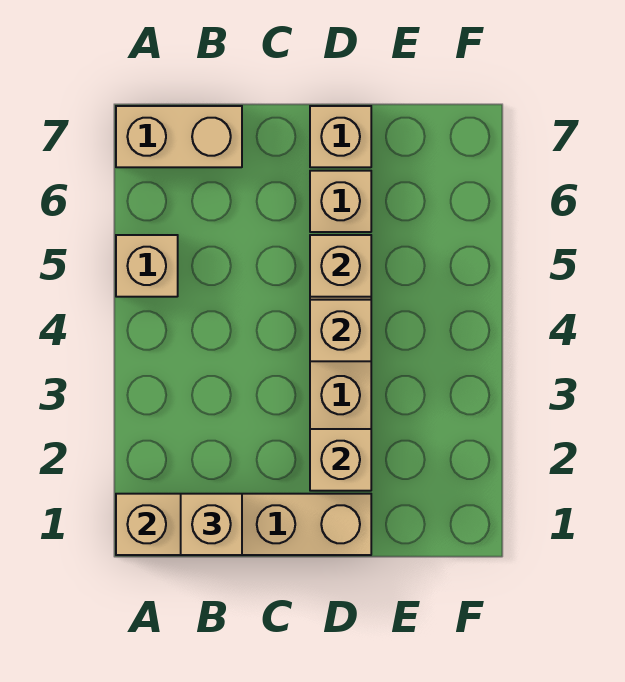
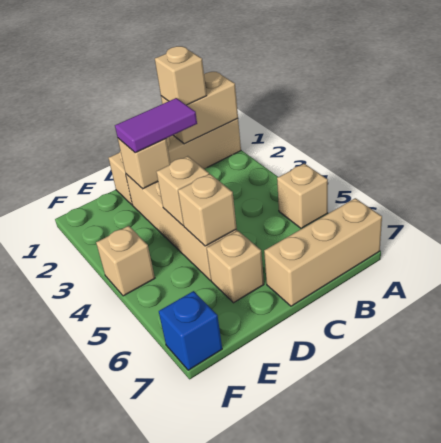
tan 1x2 brick [116,106,242,167] -> tan 1x3 brick [264,198,382,306]
none -> purple 1x2 tile [115,98,197,153]
tan 1x1 brick [310,106,371,167] -> tan 1x1 brick moved to [96,226,155,296]
none -> blue 1x1 brick [159,291,222,370]

